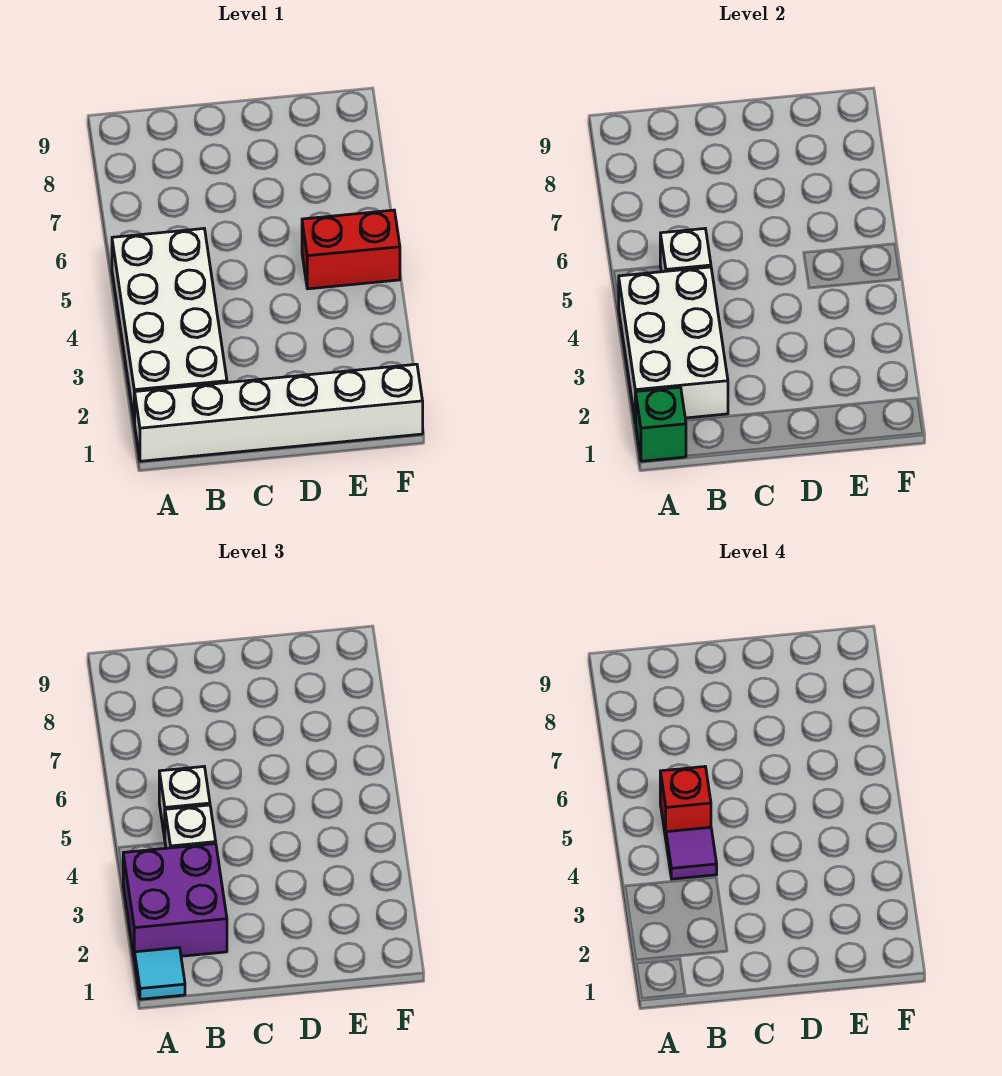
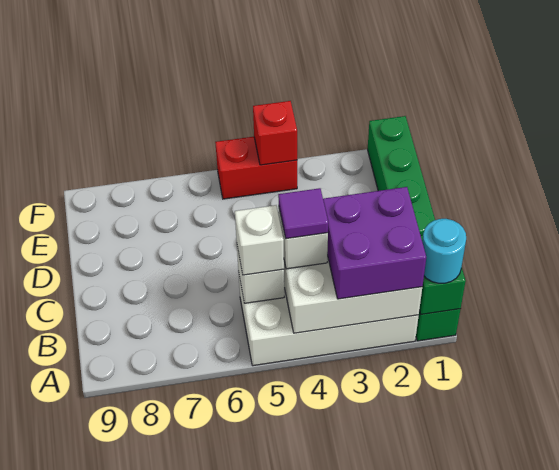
white 1x6 brick [135,364,423,461] -> green 1x6 brick [368,116,460,341]
cyan 1x1 tile [135,948,185,999] -> cyan 1x1 round brick [422,219,466,283]
red 1x1 brick [660,767,711,838] -> red 1x1 brick moved to [253,101,297,165]
red 1x2 brick [302,210,400,289] -> red 1x2 brick turned to [215,137,297,199]

